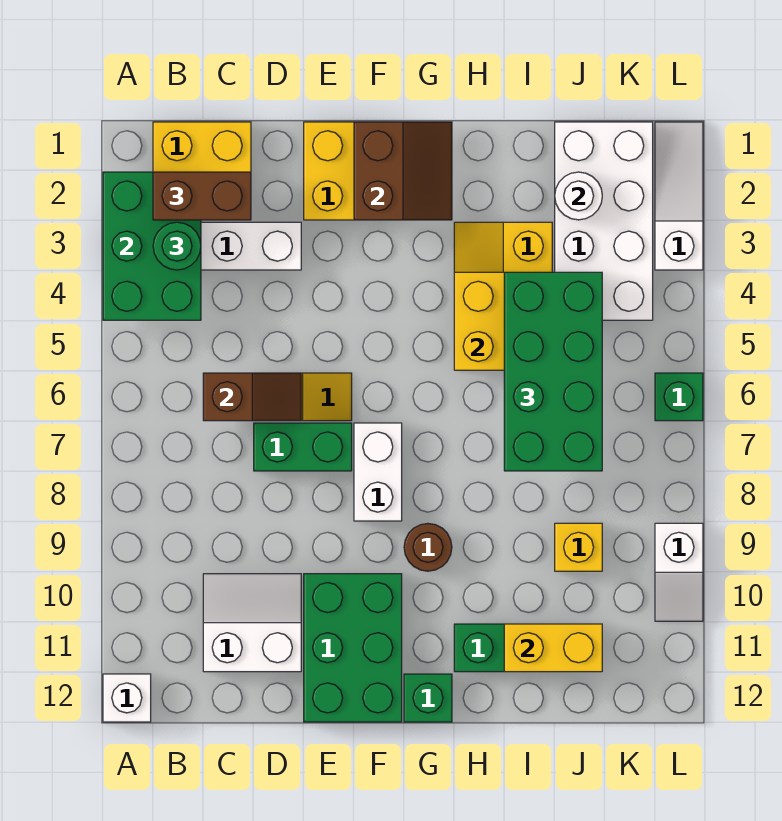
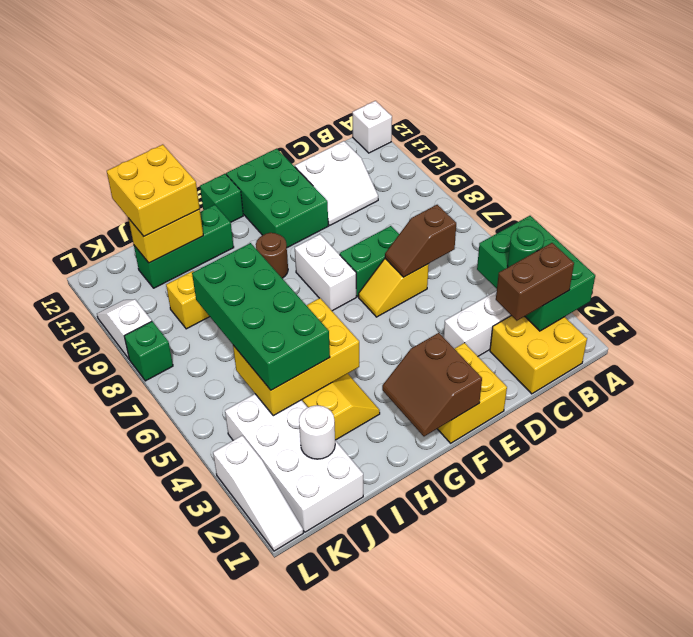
none -> yellow 2x2 brick [107,145,200,236]
green 1x1 brick [655,373,703,421] -> green 1x1 brick moved to [124,321,173,381]

